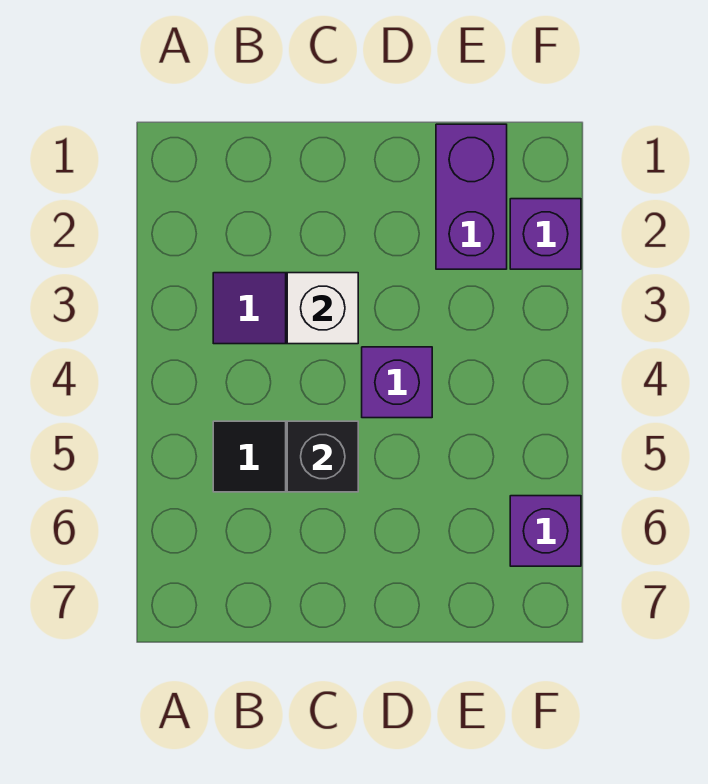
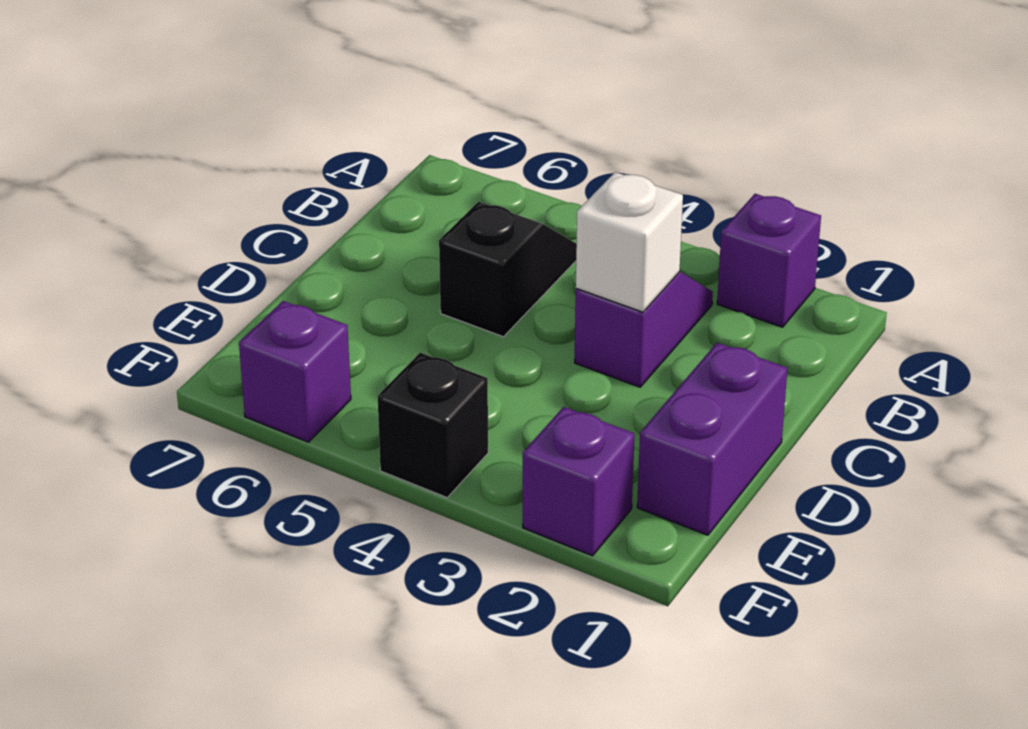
black 1x1 brick [287,421,358,492] -> black 1x1 brick moved to [378,353,488,497]
purple 1x1 brick [362,347,432,418] -> purple 1x1 brick moved to [717,194,821,327]
purple 1x2 brick [436,124,507,269] -> purple 1x2 brick turned to [637,343,787,535]

